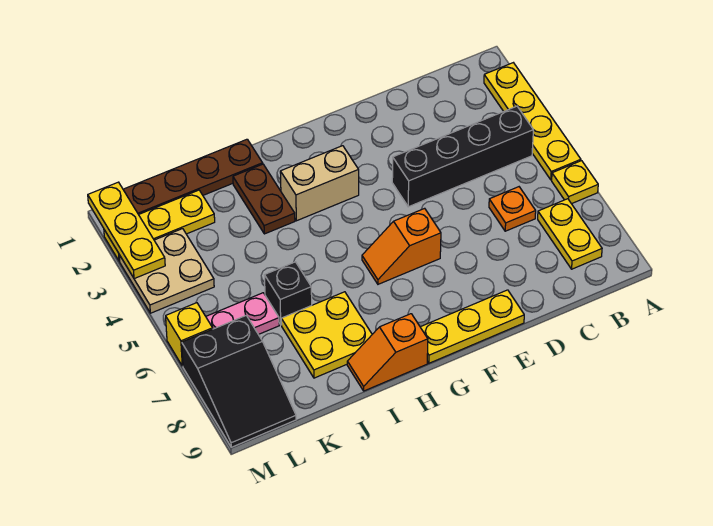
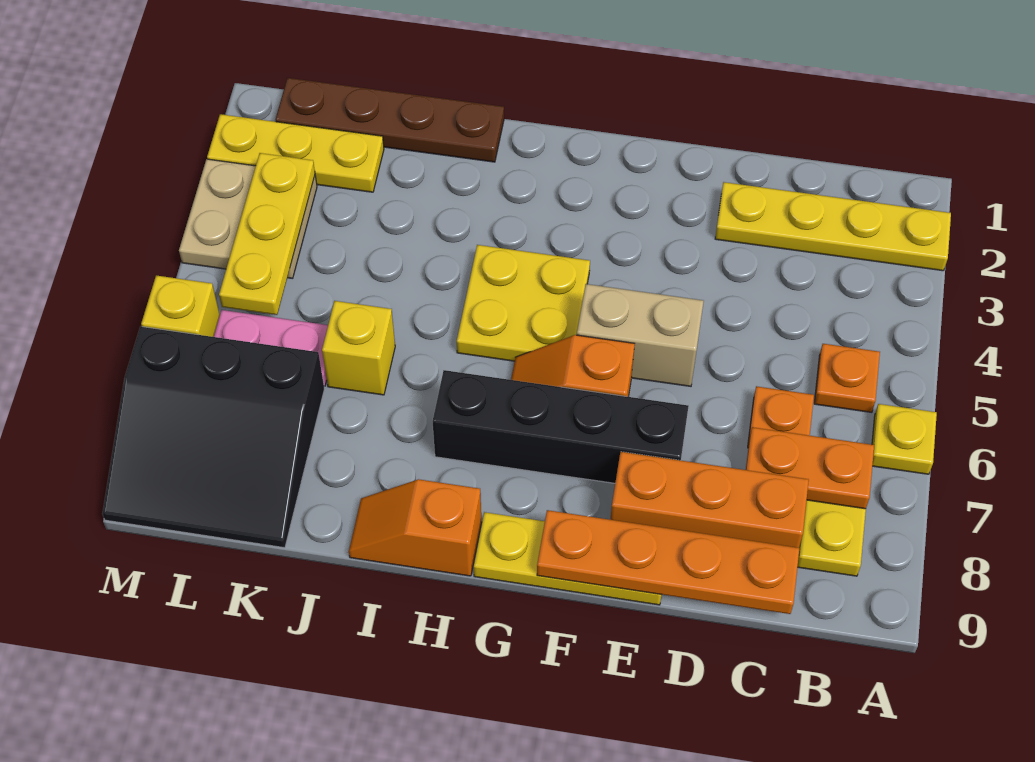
yellow 1x4 plate [484,63,581,180] -> yellow 1x4 plate turned to [715,182,951,271]
black 1x4 brick [392,106,533,207] -> black 1x4 brick moved to [433,370,689,483]
none -> orange 1x1 plate [814,344,880,412]
none -> orange 1x2 plate [746,427,874,509]
none -> orange 1x3 brick [611,452,809,548]
none -> orange 1x4 plate [537,510,799,614]
tan 1x2 brick [280,146,359,221] -> tan 1x2 brick moved to [577,284,704,386]
brown 1x2 plate [233,164,295,234] -> none
yellow 2x2 plate [281,292,372,378] -> yellow 2x2 plate moved to [457,245,590,361]
black 1x1 brick [265,262,312,325] -> yellow 1x1 brick [322,301,395,395]
black 2x3 slope [182,316,296,447] -> black 3x3 slope [102,327,324,548]
yellow 1x3 plate [88,182,165,279] -> yellow 1x3 plate moved to [219,153,315,315]

